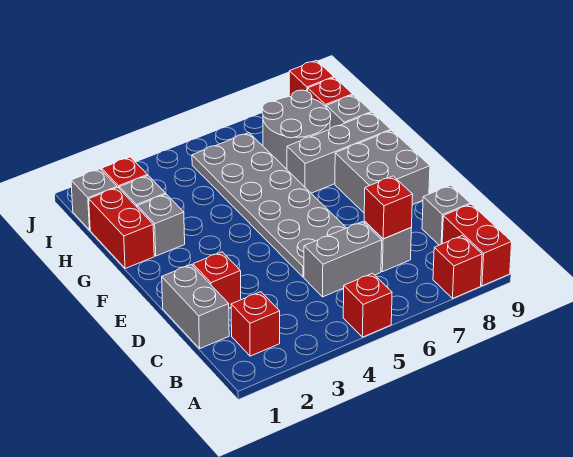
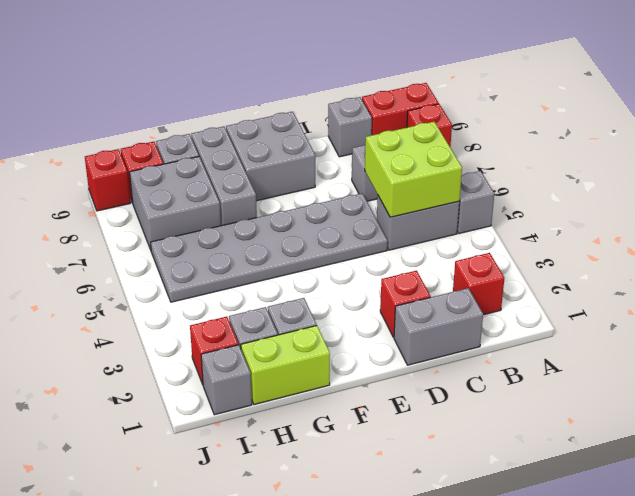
red 1x1 brick [343,273,392,337] -> grey 1x1 brick [457,171,494,234]
none -> lime 2x2 brick [365,122,462,217]
grey 1x2 brick [304,222,382,297] -> grey 1x2 brick turned to [377,196,459,250]
red 1x1 brick [364,176,413,239] -> none
red 1x2 brick [89,187,154,269] -> lime 1x2 brick [241,326,330,405]
grey 2x2 round brick [262,90,331,168] -> grey 2x2 brick [130,157,221,250]

